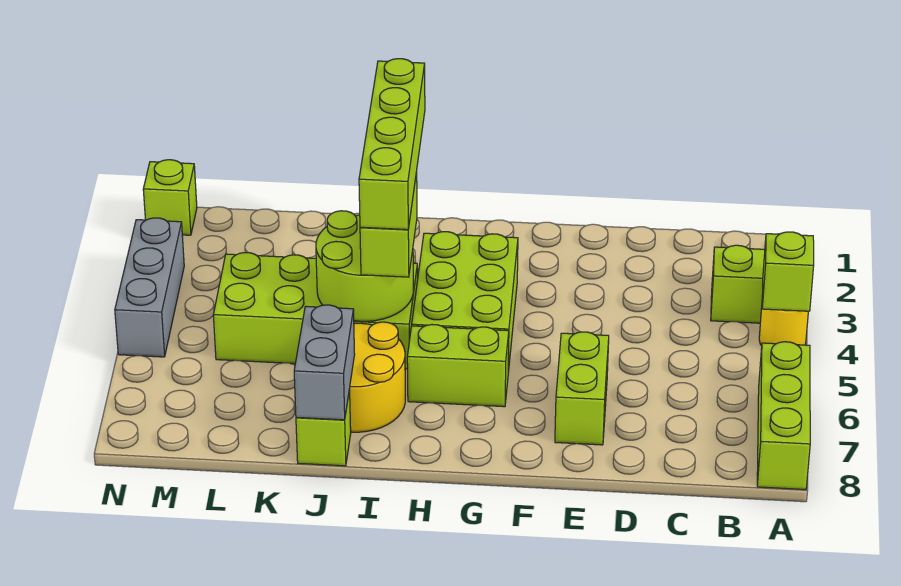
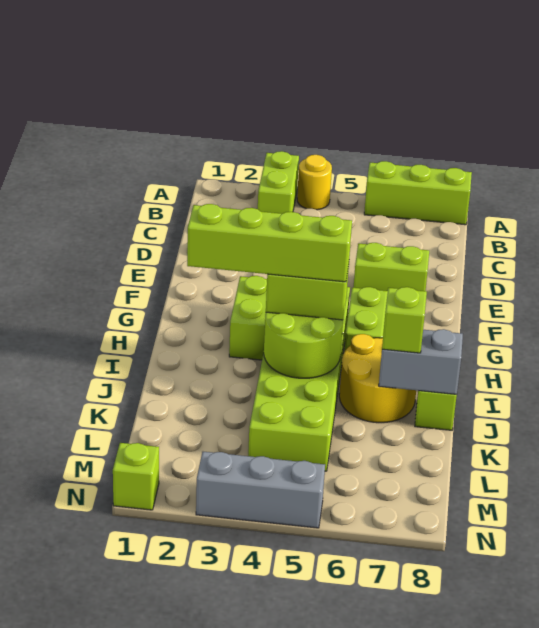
lime 1x1 brick [762,232,814,311] -> lime 1x1 brick moved to [382,287,427,353]

